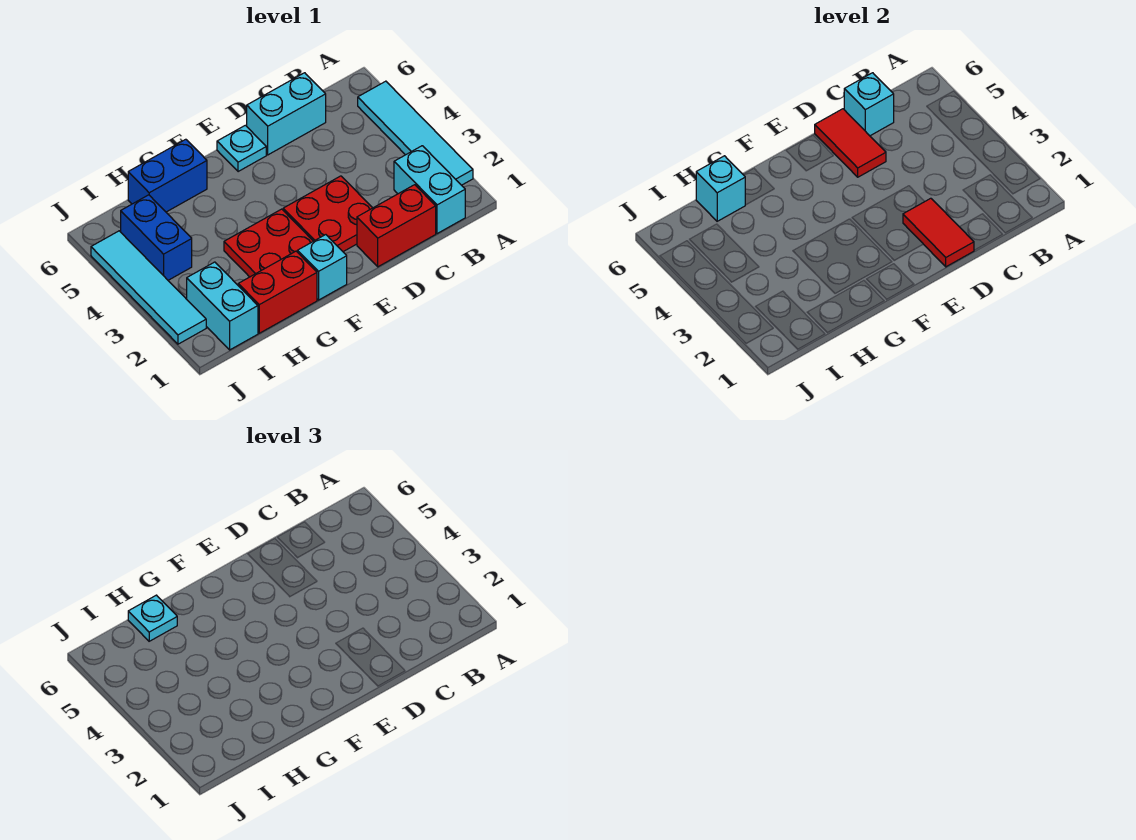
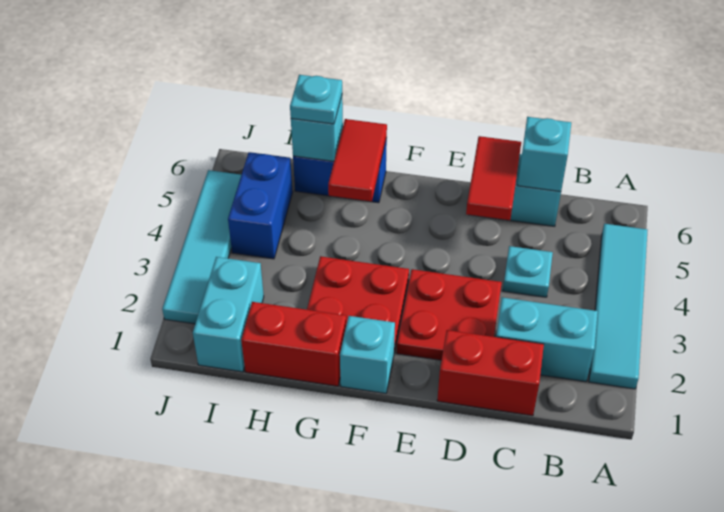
cyan 1x2 brick [394,146,465,234] -> cyan 1x2 brick turned to [496,297,598,382]
red 1x2 tile [903,198,974,267] -> red 1x2 tile moved to [328,119,387,202]
cyan 1x1 plate [217,125,266,172] -> cyan 1x1 plate moved to [503,246,553,297]

